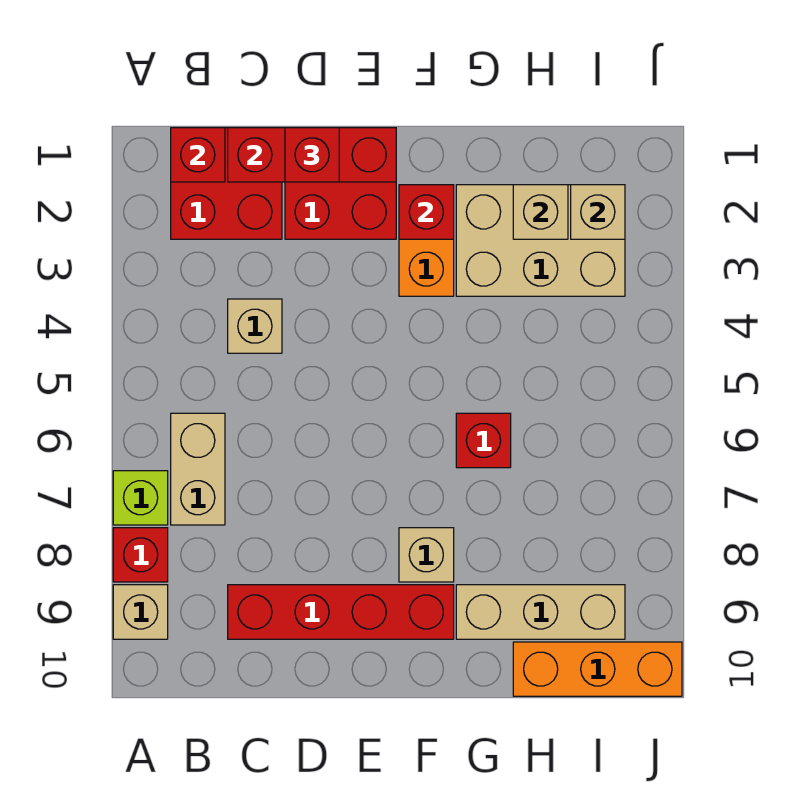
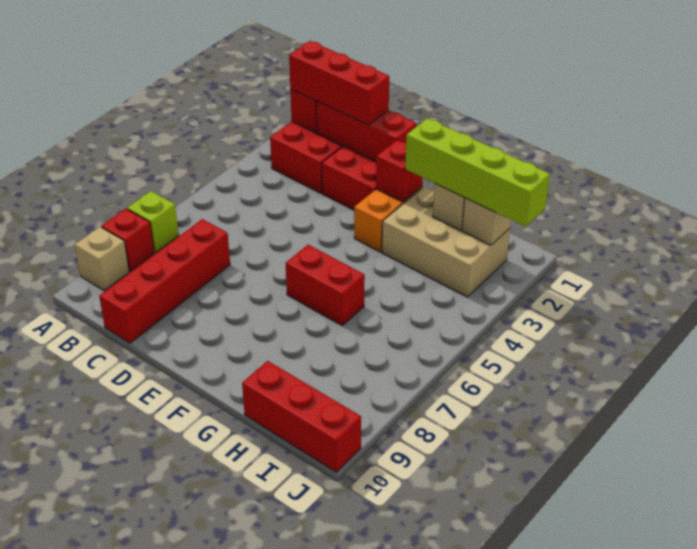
tan 1x2 brick [171,413,225,525] -> none
tan 1x1 brick [228,299,282,353] -> none
red 1x4 brick [228,585,454,639] -> red 1x4 brick turned to [99,219,230,343]
red 1x1 brick [285,128,339,182] -> red 1x3 brick [289,41,389,125]
tan 1x1 brick [399,528,454,582] -> none
none -> lime 1x4 brick [405,118,550,227]
red 1x1 brick [456,413,511,468] -> red 1x2 brick [286,245,365,326]
tan 1x3 brick [456,585,625,639] -> none
orange 1x3 brick [513,642,682,696] -> red 1x3 brick [242,361,361,472]

